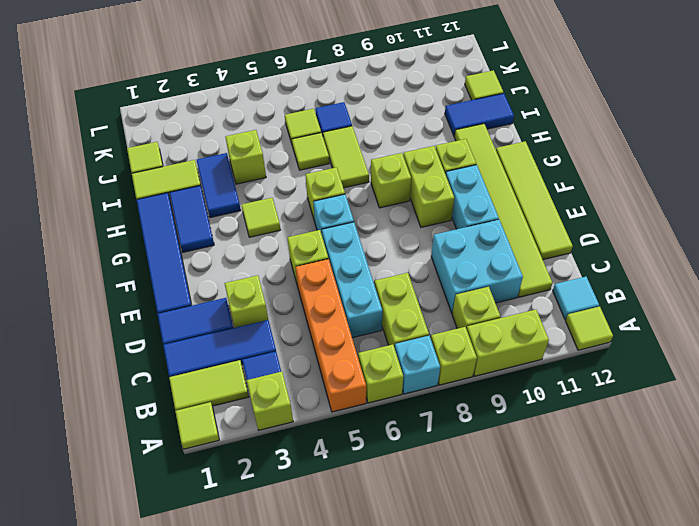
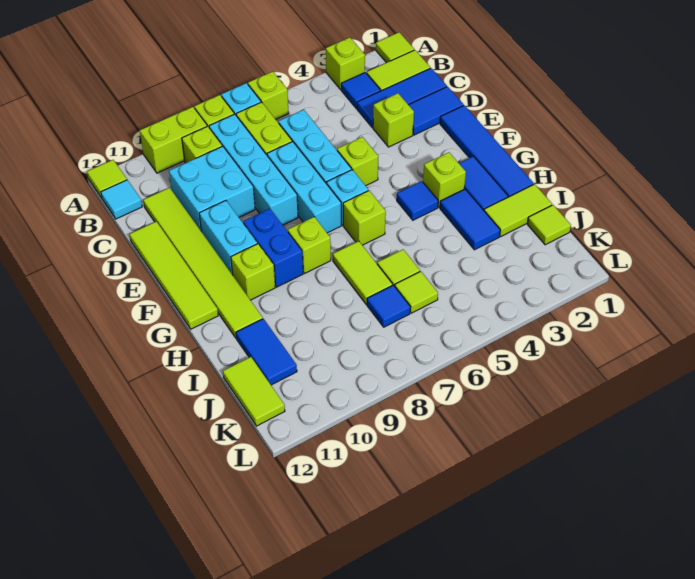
orange 1x4 brick [295,259,366,412] -> none
none -> cyan 1x4 brick [209,114,298,225]
none -> cyan 1x3 brick [267,141,341,233]
lime 1x2 brick [403,146,454,227] -> blue 1x2 brick [243,209,303,287]
lime 1x1 tile [242,198,280,237] -> blue 1x1 tile [397,181,438,220]
lime 1x1 brick [225,130,266,184] -> lime 1x1 brick moved to [423,152,466,207]
blue 1x2 tile [445,93,514,136] -> blue 1x2 tile turned to [236,319,297,385]
lime 1x1 tile [465,70,504,100] -> lime 1x2 tile [223,357,285,426]

